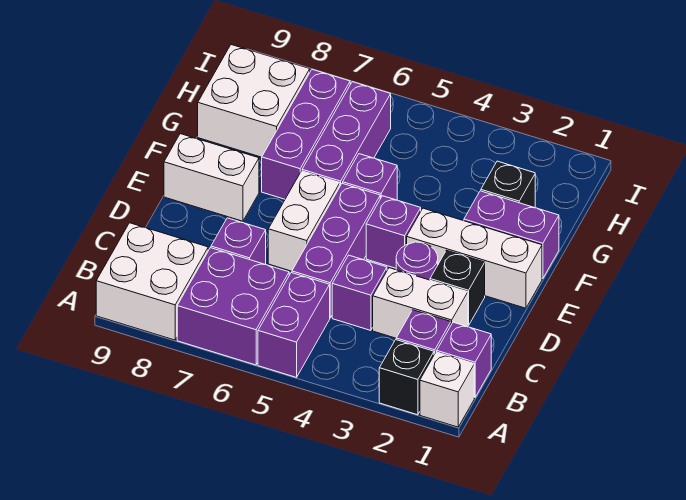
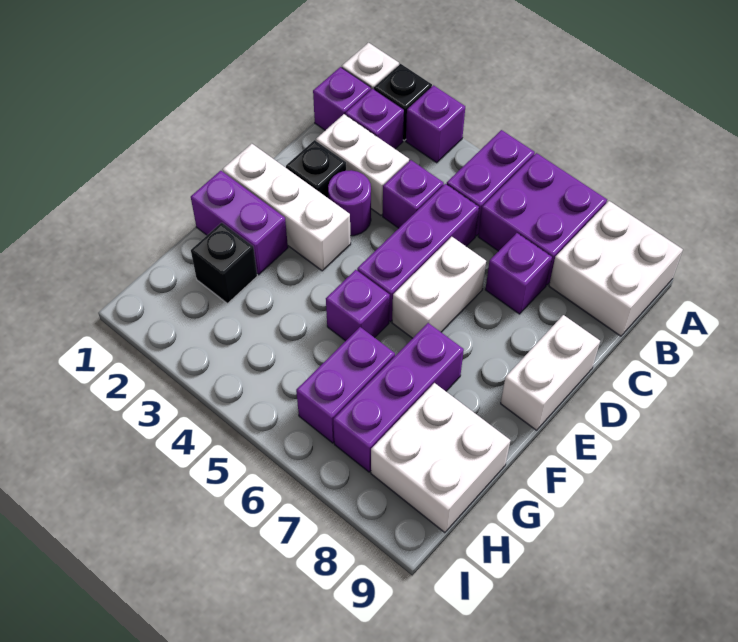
purple 1x1 brick [366,196,421,268] -> purple 1x1 brick moved to [406,85,465,163]
white 1x2 brick [164,134,259,221] -> white 1x2 brick turned to [501,315,600,430]
purple 1x3 brick [302,82,391,186] -> purple 1x2 brick [296,327,395,443]

